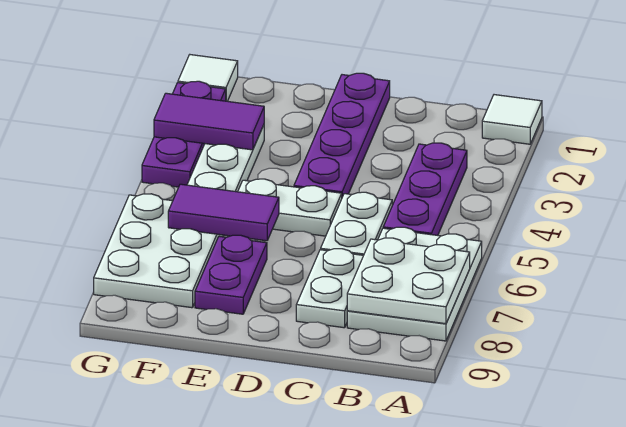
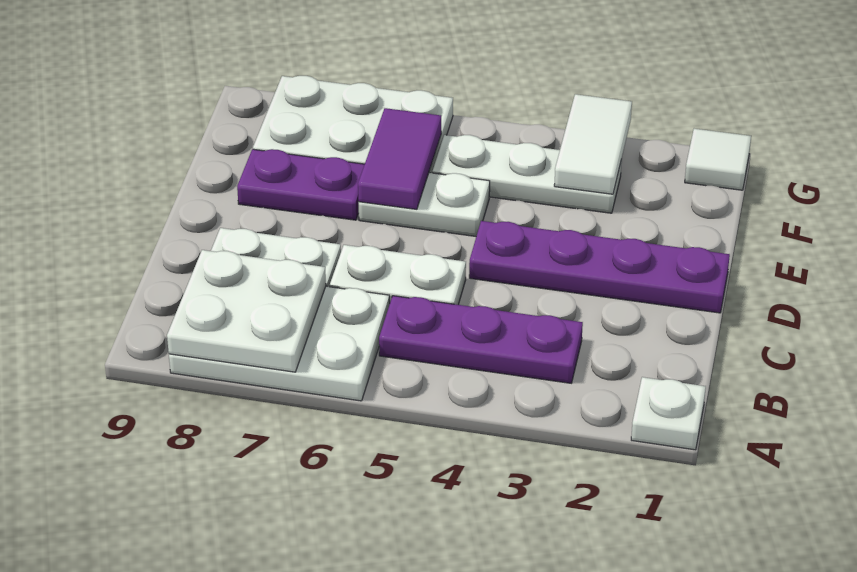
white 1x1 tile [482,95,542,144] -> white 1x1 plate [631,377,706,450]
white 1x2 plate [238,179,342,236] -> white 1x2 plate turned to [359,173,490,236]
purple 1x2 tile [154,93,264,150] -> white 1x2 tile [554,94,632,194]
purple 1x3 plate [142,81,226,187] -> none

